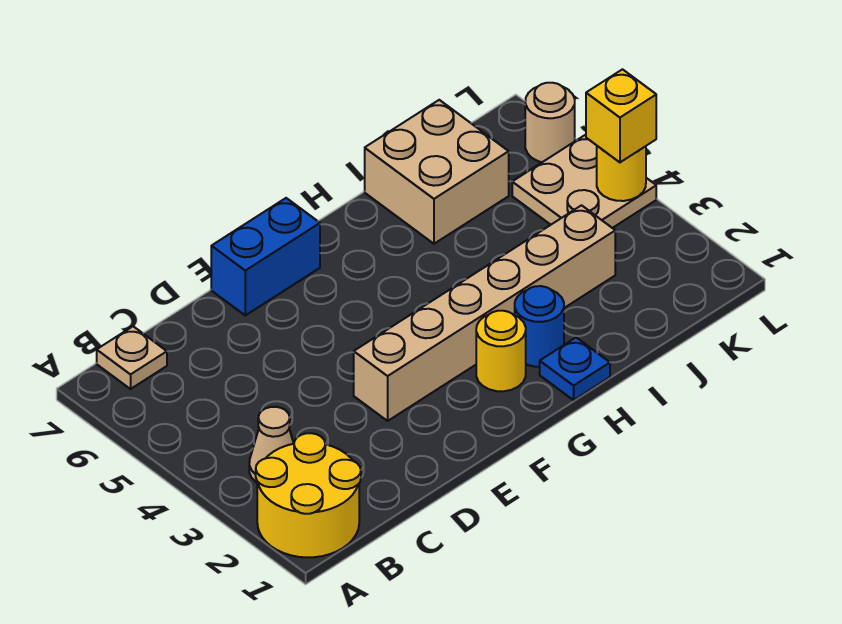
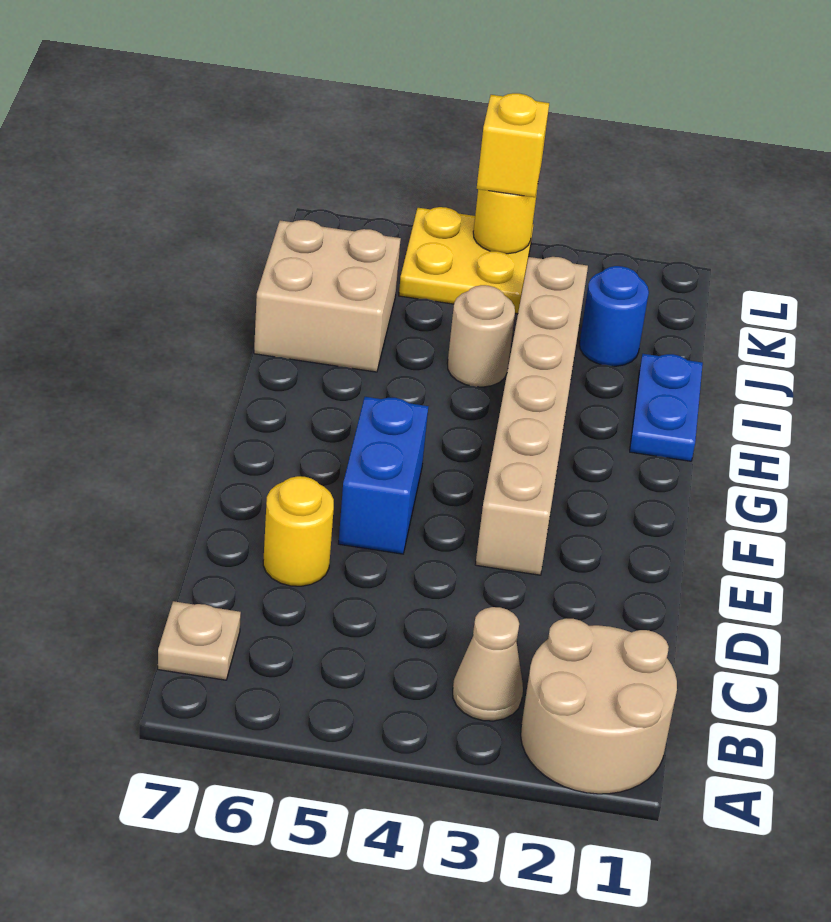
yellow 2x2 round brick [256,433,361,557] -> tan 2x2 round brick [521,619,677,794]
blue 1x2 brick [211,198,320,315] -> blue 1x2 brick moved to [338,397,428,554]
yellow 1x1 round brick [476,311,526,391] -> yellow 1x1 round brick moved to [263,476,334,586]
blue 1x1 plate [540,338,610,400] -> blue 1x2 plate [630,354,703,461]
blue 1x1 round brick [515,286,564,367] -> blue 1x1 round brick moved to [580,266,649,366]
tan 2x2 plate [512,135,656,228] -> yellow 2x2 plate [399,207,533,314]
tan 1x1 round brick [525,83,575,162] -> tan 1x1 round brick moved to [447,285,515,387]

